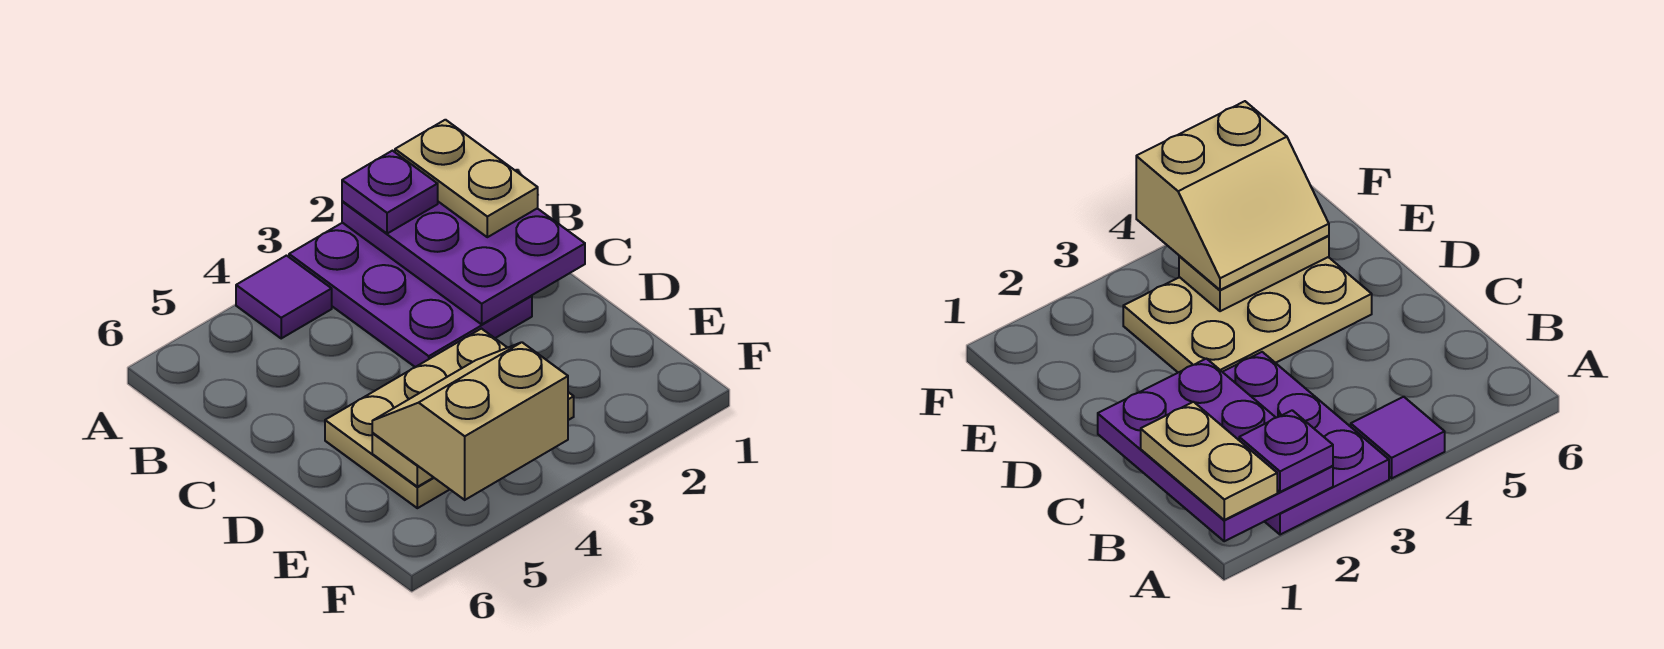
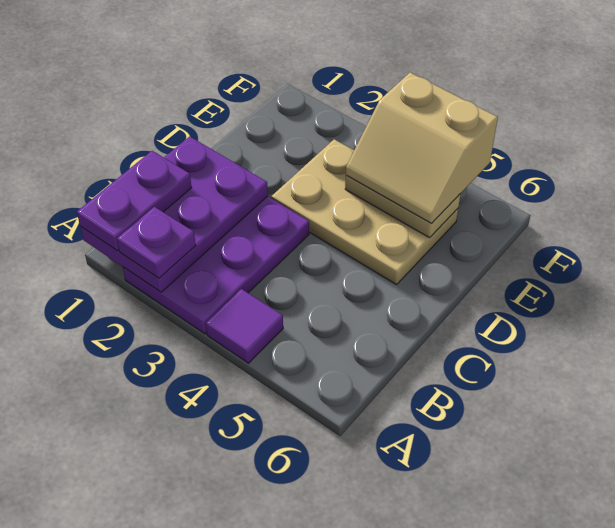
tan 1x2 plate [395,120,538,237] -> purple 1x2 plate [77,151,192,251]

